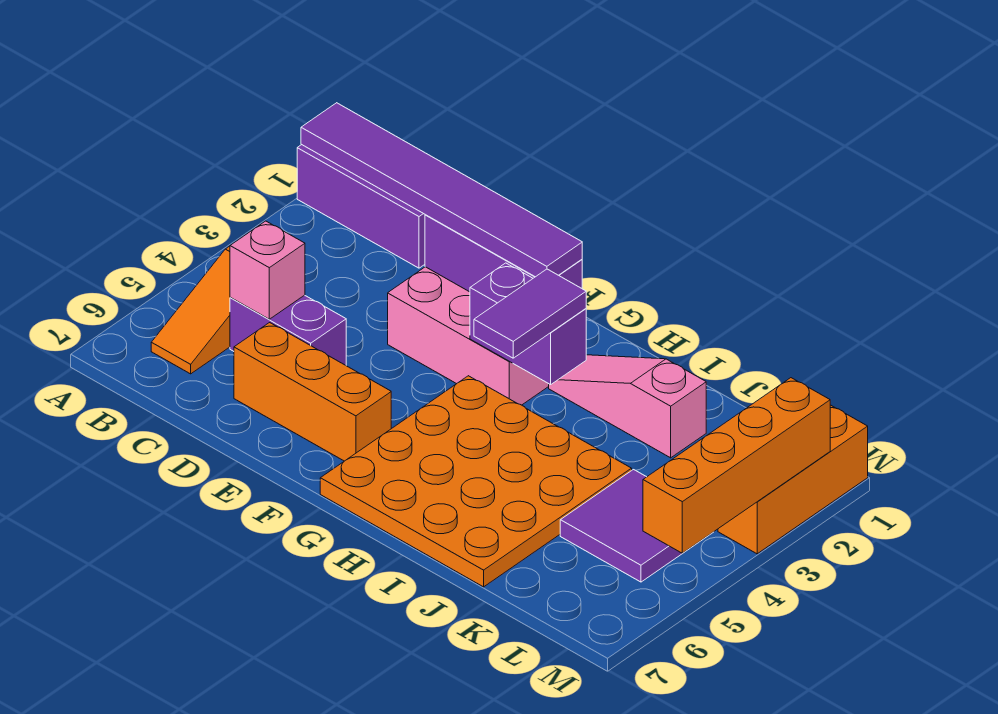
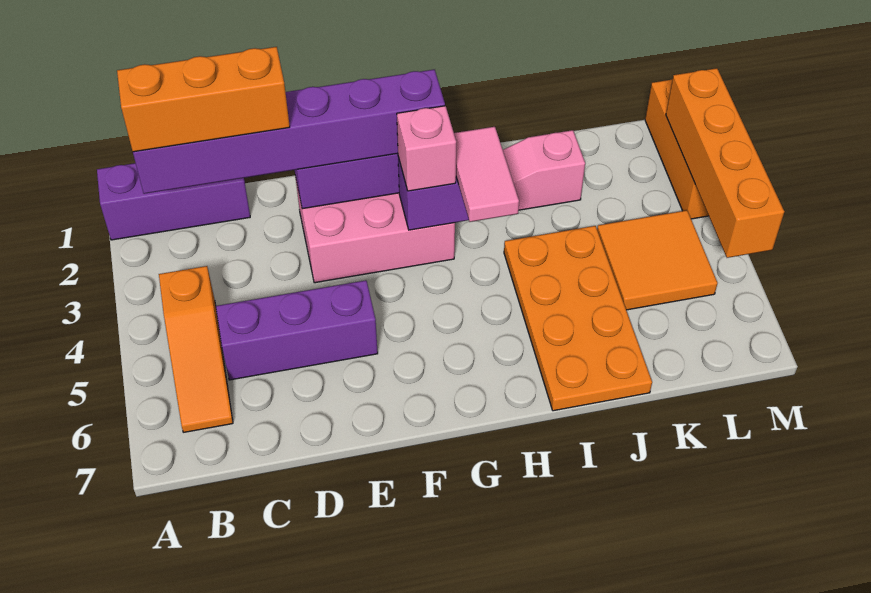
purple 1x6 tile [301,103,582,277] -> purple 1x6 brick [133,69,445,194]
purple 1x2 brick [230,295,346,365] -> purple 1x3 brick [216,280,378,380]
pink 1x1 brick [230,221,305,319] -> pink 1x1 brick moved to [397,106,456,191]
orange 1x3 brick [234,323,391,461] -> orange 1x3 brick moved to [117,47,290,152]
orange 4x4 plate [320,376,632,587] -> orange 2x4 plate [504,226,652,411]
purple 1x2 tile [474,269,586,358] -> pink 1x2 tile [454,127,519,222]
purple 2x2 tile [560,470,712,582] -> orange 2x2 tile [597,210,718,310]

